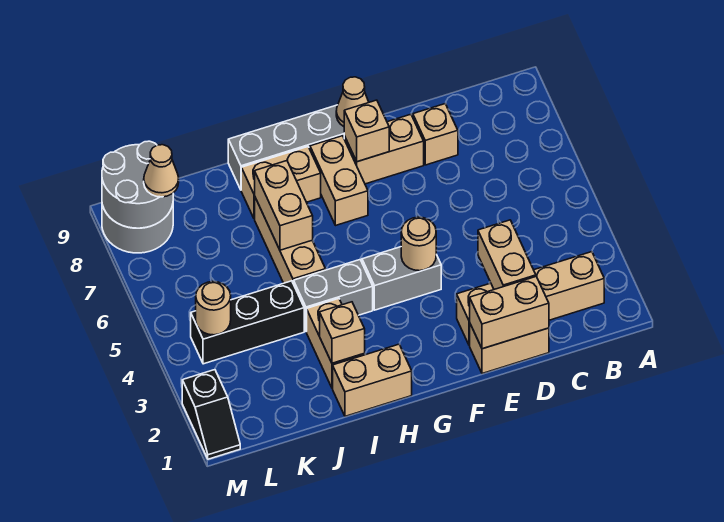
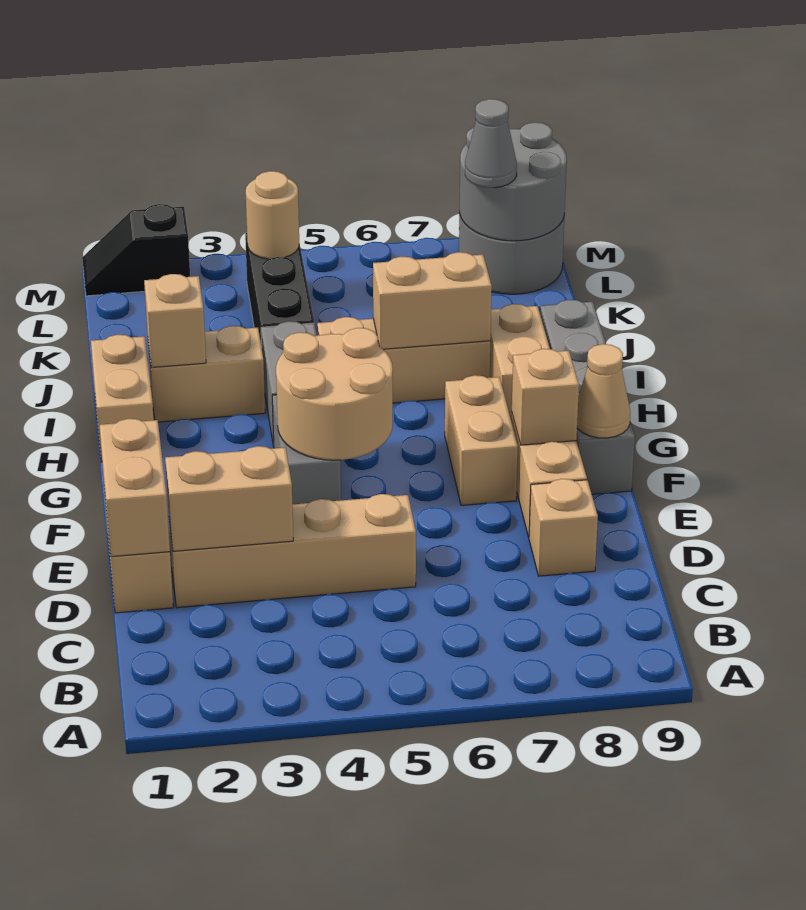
tan 1x4 brick [457,252,604,345] -> tan 1x4 brick turned to [169,494,416,608]
tan 1x1 round brick [401,217,436,271] -> tan 2x2 round brick [276,328,393,460]
tan 1x2 brick [310,136,368,225] -> tan 1x2 brick turned to [445,375,518,505]
tan 1x1 cone [144,145,179,197] -> grey 1x1 cone [465,99,517,188]

